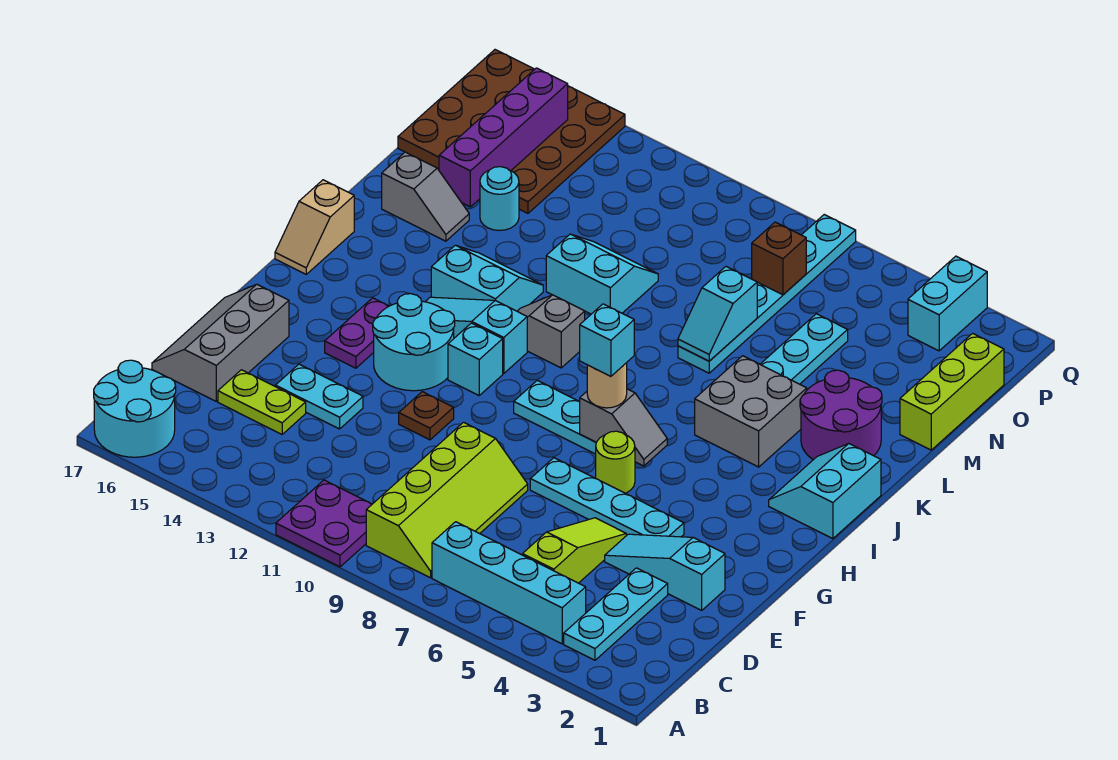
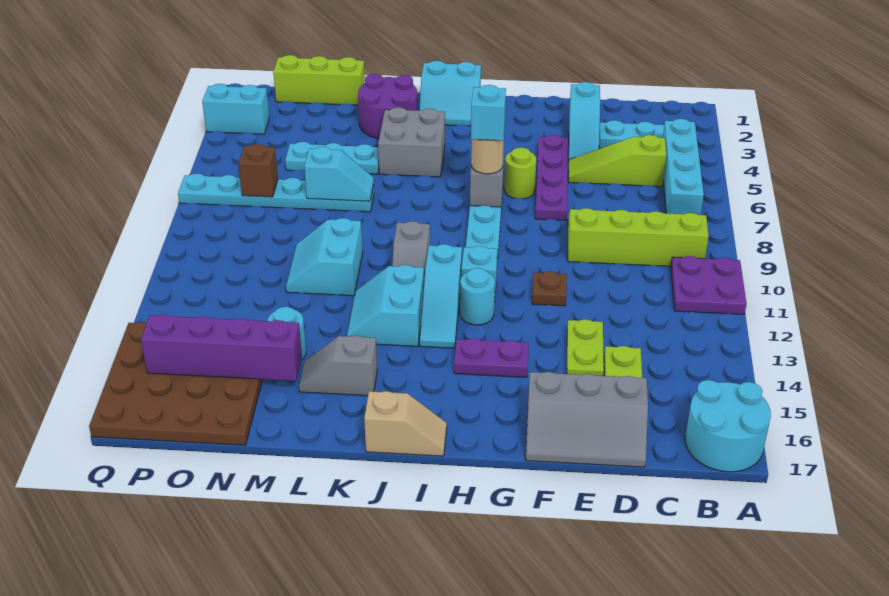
cyan 1x2 plate [275,364,363,429] -> lime 1x2 plate [567,319,604,376]
cyan 1x4 plate [530,458,684,537] -> purple 1x4 plate [535,135,568,221]
cyan 2x2 round brick [373,294,455,391] -> cyan 1x1 round brick [460,268,495,325]
grey 1x2 slope [382,152,469,241] -> grey 1x2 slope turned to [299,336,377,396]

